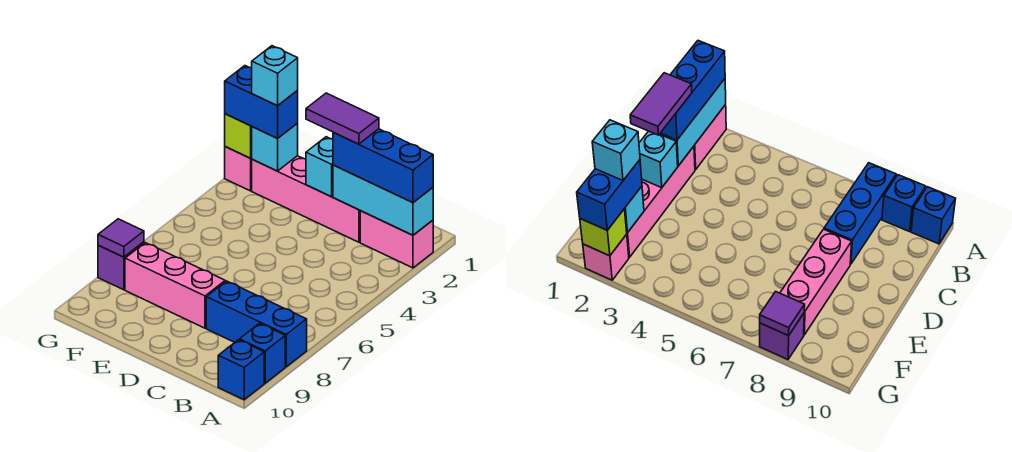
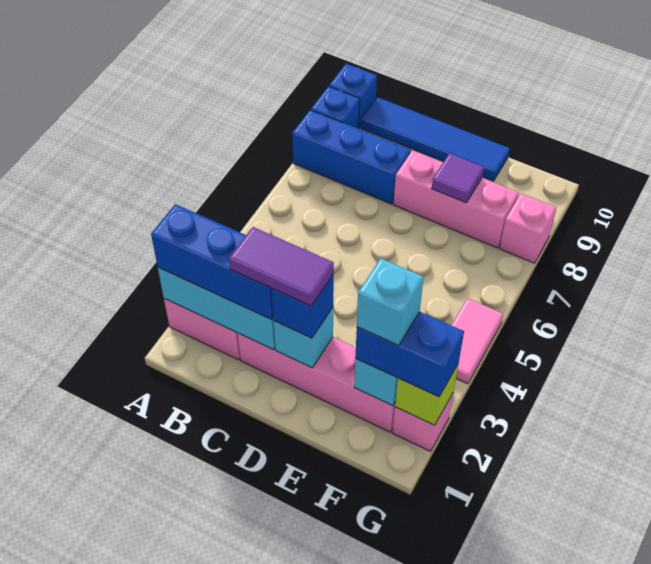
none -> blue 1x4 tile [361,97,510,181]
none -> blue 1x1 brick [271,274,334,338]
none -> pink 1x2 tile [451,298,503,384]
purple 1x1 brick [98,242,144,290] -> pink 1x1 brick [500,193,556,263]
purple 1x1 tile [98,219,144,257] -> purple 1x1 tile moved to [432,153,484,203]

